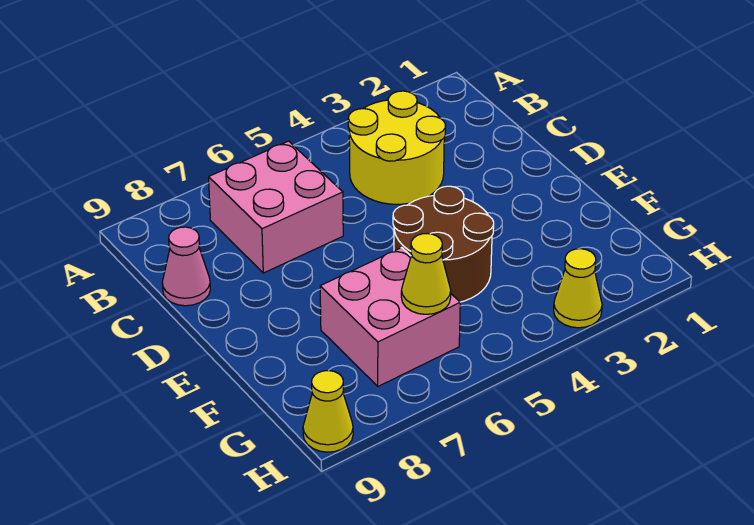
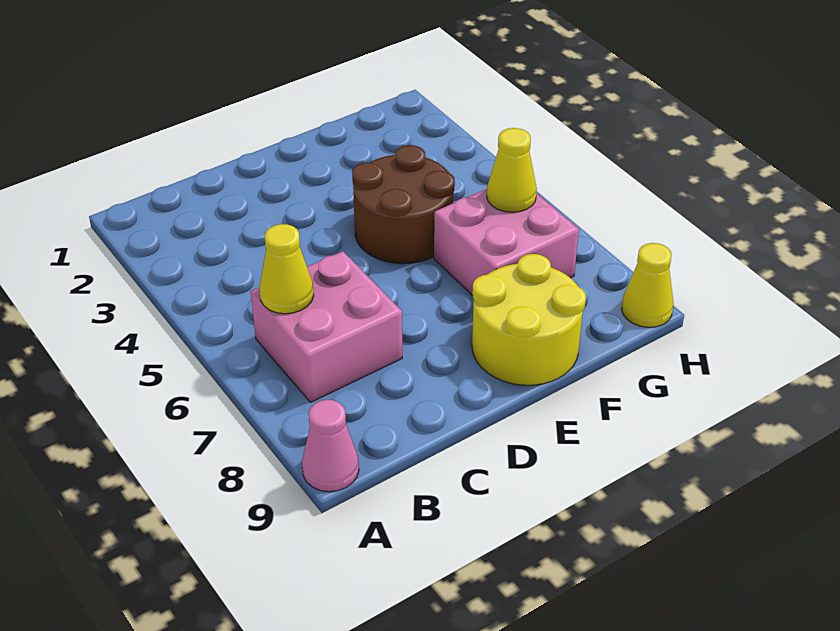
yellow 2x2 round brick [348,91,446,204] -> yellow 2x2 round brick moved to [472,254,586,385]
pink 1x1 cone [162,227,210,306] -> pink 1x1 cone moved to [302,400,359,492]
yellow 1x1 cone [554,249,602,328] -> yellow 1x1 cone moved to [260,224,314,314]

